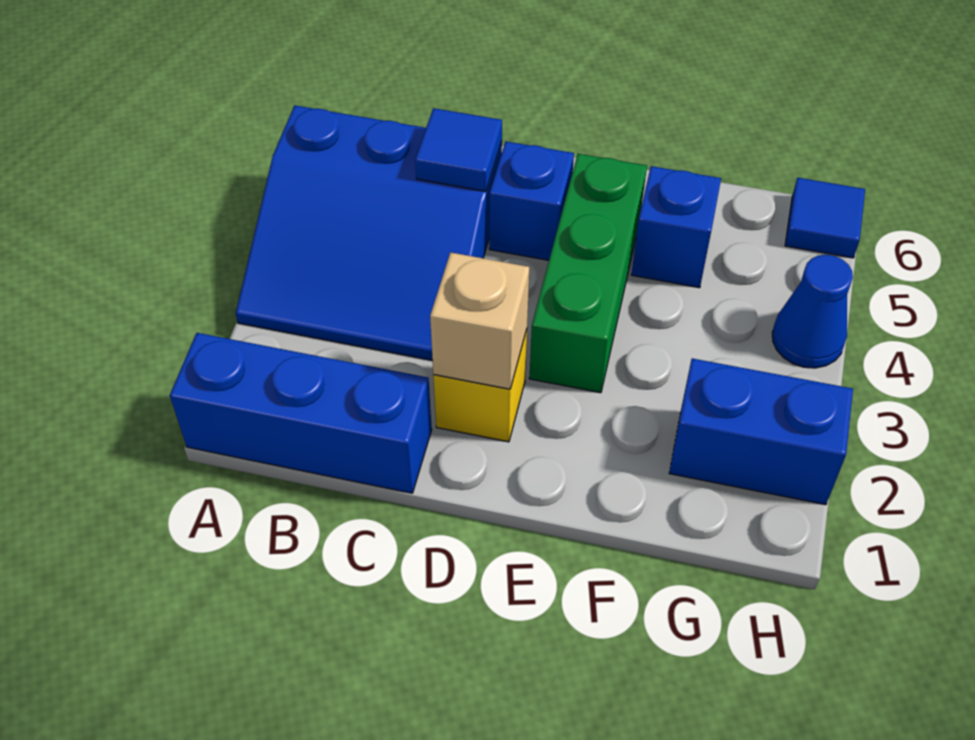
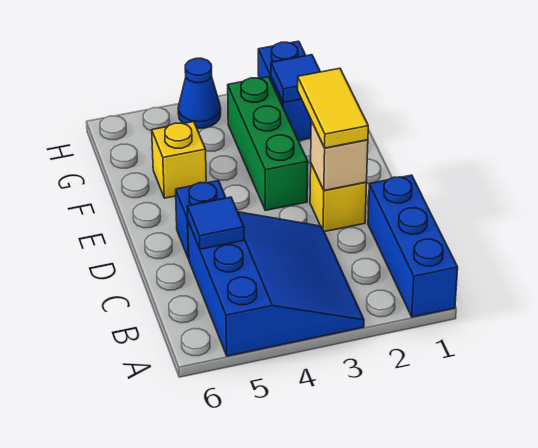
none -> yellow 1x2 tile [298,68,368,148]
green 1x3 brick [529,154,647,393] -> green 1x3 brick turned to [228,77,308,210]
blue 1x1 brick [631,166,721,288] -> yellow 1x1 brick [152,122,206,198]
blue 1x1 tile [785,178,865,258] -> blue 1x1 tile moved to [271,55,320,102]

